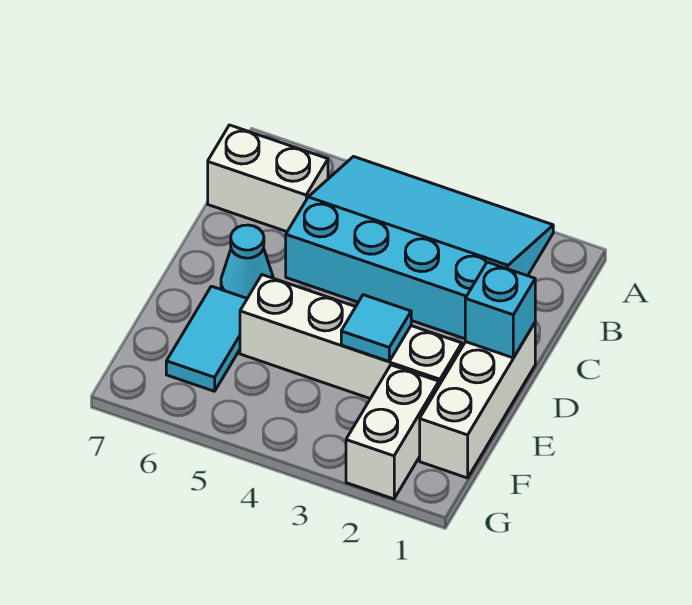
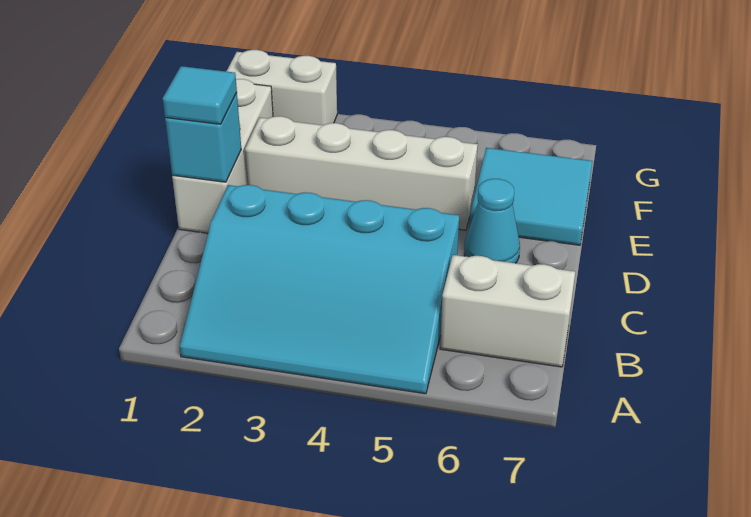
cyan 1x1 tile [341,295,411,361] -> cyan 1x1 tile moved to [163,66,237,124]
cyan 1x2 tile [166,286,247,391] -> cyan 2x2 tile [469,148,592,245]
white 1x2 brick [346,365,439,499] -> white 1x2 brick turned to [226,50,337,125]

